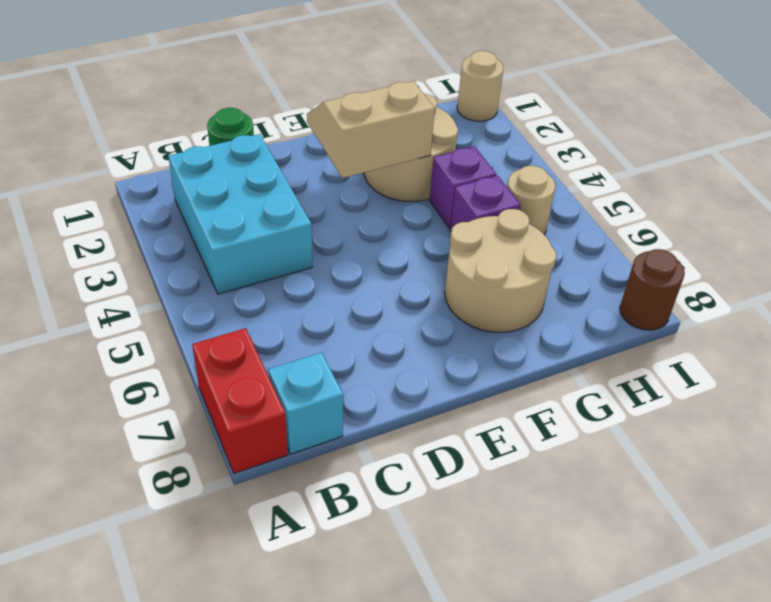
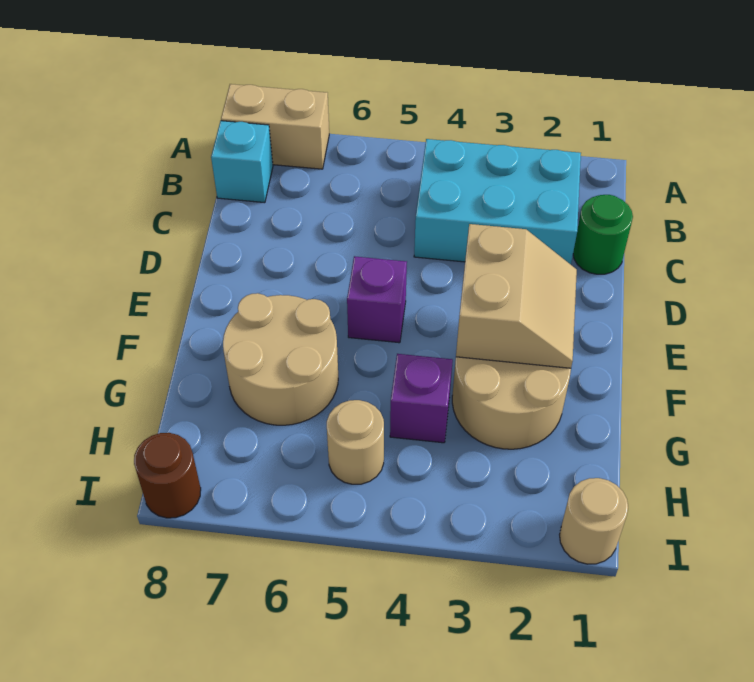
red 1x2 brick [192,328,288,473] -> tan 1x2 brick [221,84,329,169]
purple 1x1 brick [450,175,520,230] -> purple 1x1 brick moved to [347,256,407,343]

